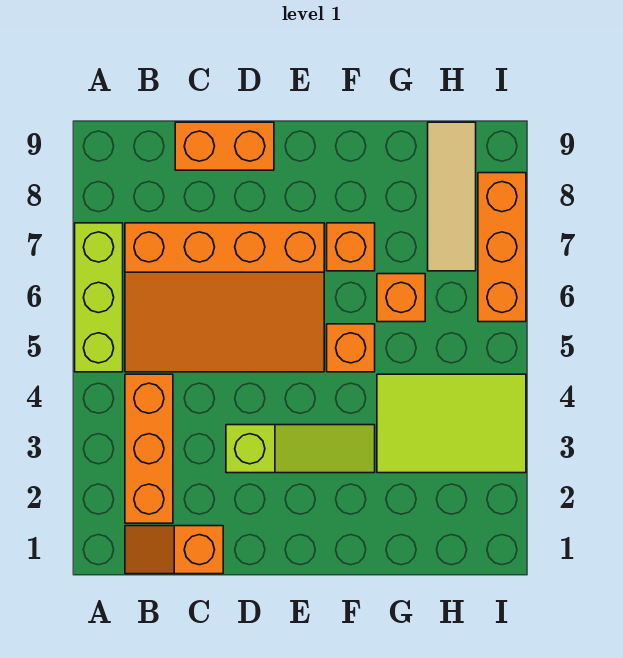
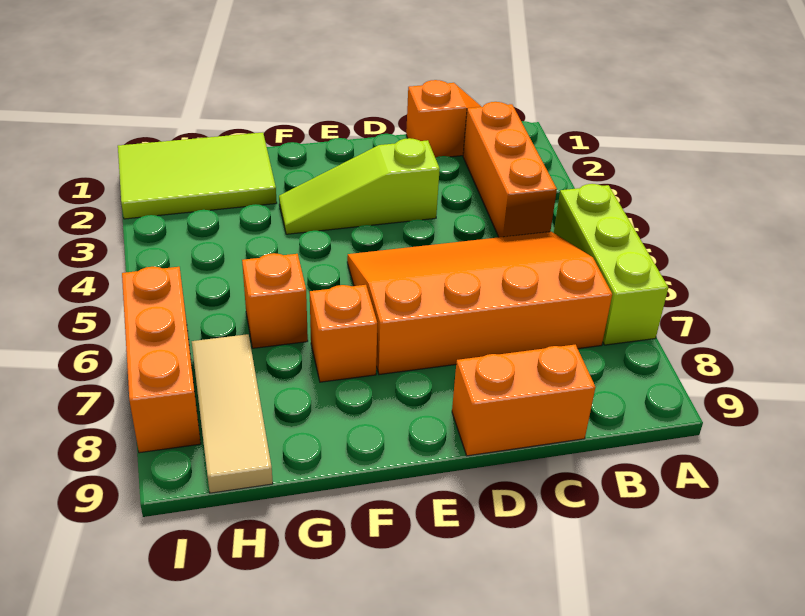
orange 1x1 brick [327,324,375,372] -> none
lime 2x3 tile [377,374,526,473] -> lime 2x3 tile moved to [118,132,277,219]

